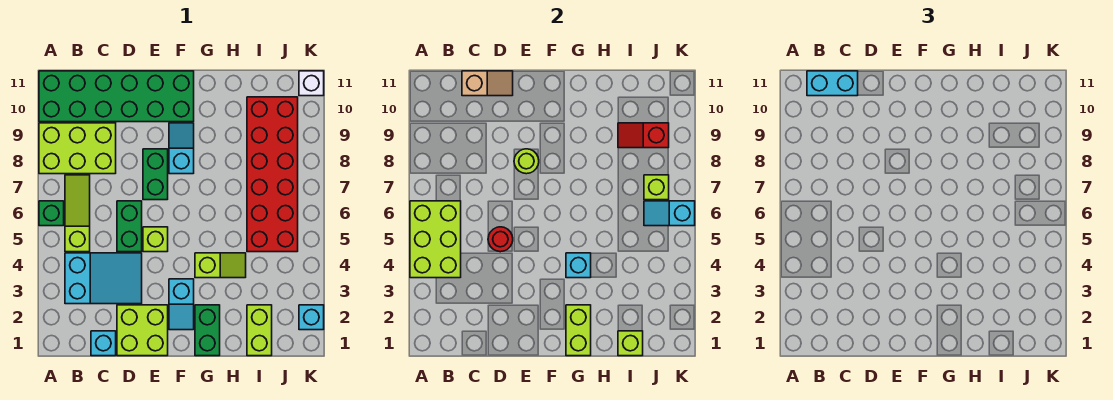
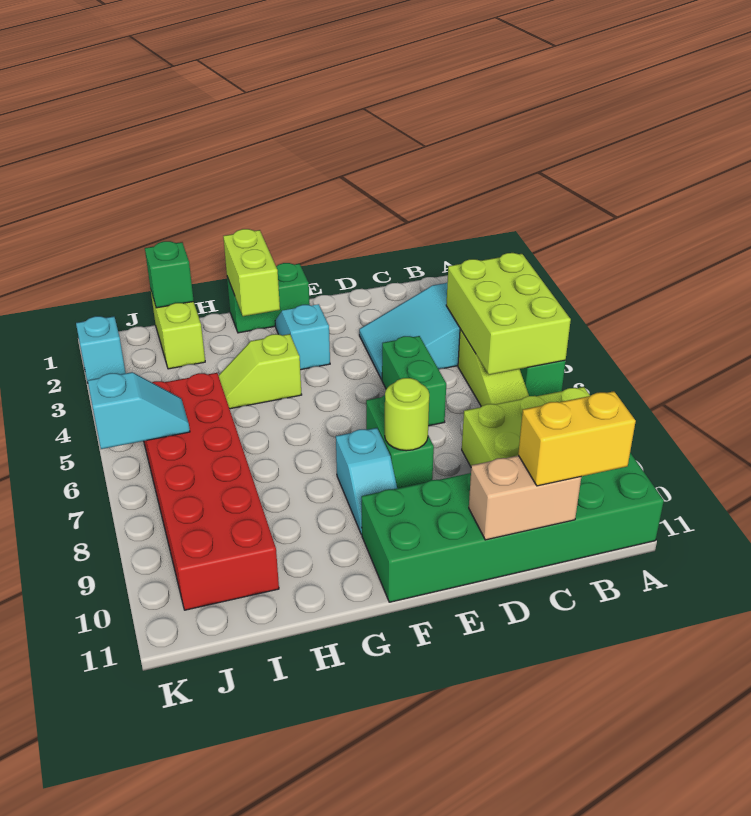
cyan 1x2 brick [807,71,858,96] -> yellow 1x2 brick [518,391,636,486]
cyan 1x1 brick [91,331,116,356] -> none
tan 1x2 slope [462,71,513,96] -> tan 1x2 brick [469,455,581,540]
lime 2x2 brick [117,305,168,356] -> none
red 1x1 round brick [488,227,513,252] -> none
lime 1x1 brick [143,227,168,252] -> none
green 1x2 brick [195,305,220,356] -> green 1x2 brick turned to [227,263,310,333]
cyan 1x1 brick [566,253,591,278] -> none
lime 1x1 brick [618,331,643,356] -> green 1x1 brick [145,241,194,308]
red 1x2 slope [618,123,669,148] -> none
lime 1x1 brick [644,175,669,200] -> none
white 1x1 brick [299,71,324,96] -> none

